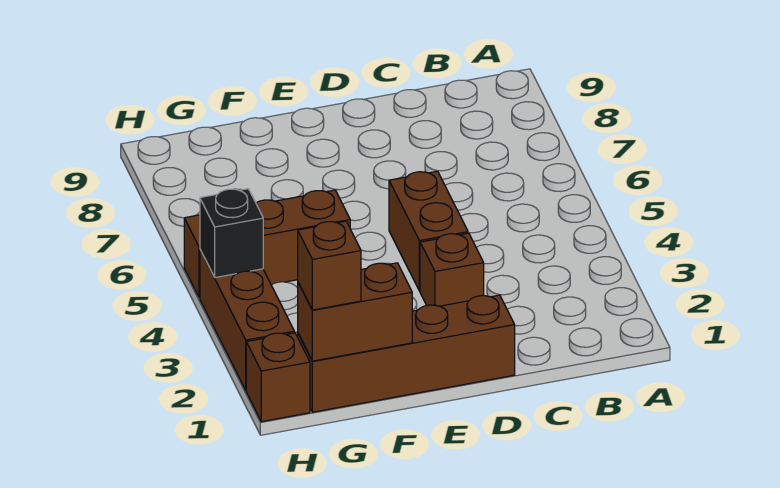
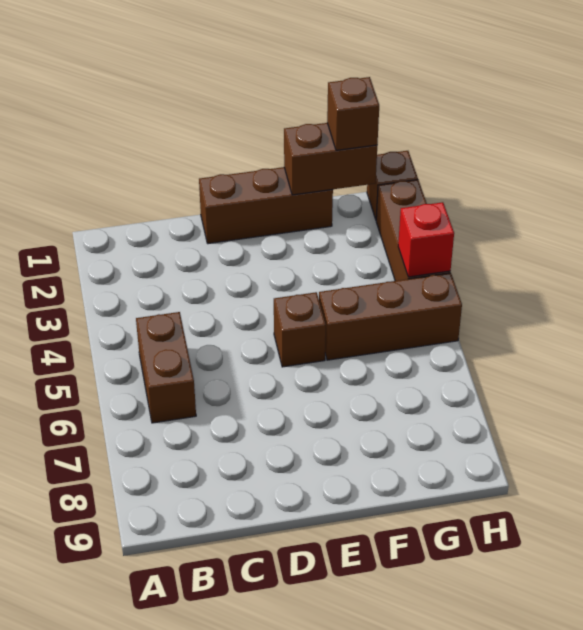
brown 1x4 brick [298,295,515,412] -> brown 1x3 brick [199,167,333,244]
brown 1x1 brick [420,233,484,306] -> brown 1x1 brick moved to [274,292,326,367]
brown 1x2 brick [389,171,468,291] -> brown 1x2 brick moved to [136,312,196,423]
black 1x1 brick [200,189,263,278] -> red 1x1 brick [398,202,454,277]

